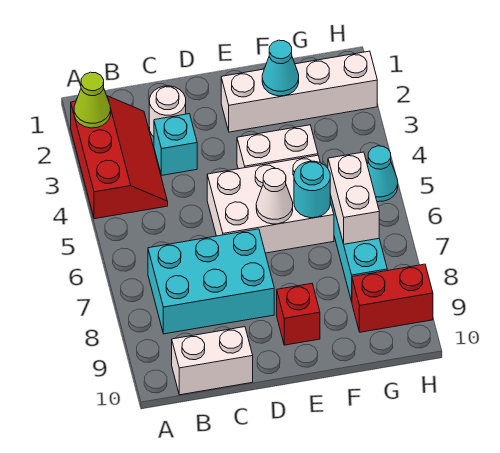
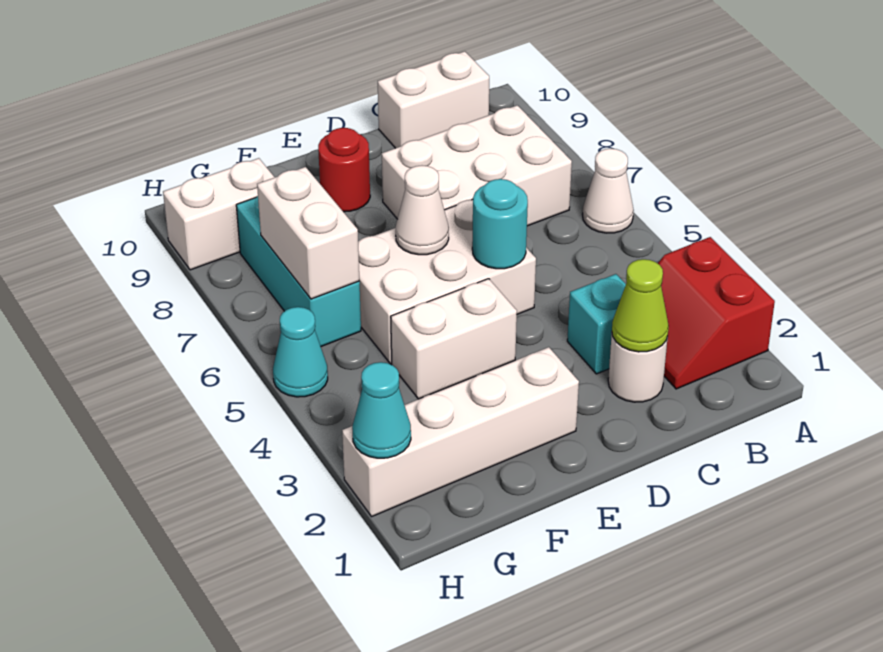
red 2x3 slope [71,96,168,219] -> red 2x2 slope [658,237,775,389]
lime 1x1 cone [74,72,111,128] -> lime 1x1 cone moved to [612,259,669,352]
none -> white 1x1 cone [583,149,634,233]
cyan 2x3 brick [148,229,274,334] -> white 2x3 brick [382,105,572,226]
red 1x1 brick [277,284,320,345] -> red 1x1 round brick [318,128,370,212]
cyan 1x1 cone [262,40,299,96] -> cyan 1x1 cone moved to [352,362,411,458]
cyan 1x1 round brick [294,161,330,218] -> cyan 1x1 round brick moved to [472,179,528,269]
red 1x2 brick [352,264,433,332] -> white 1x2 brick [163,158,275,270]

